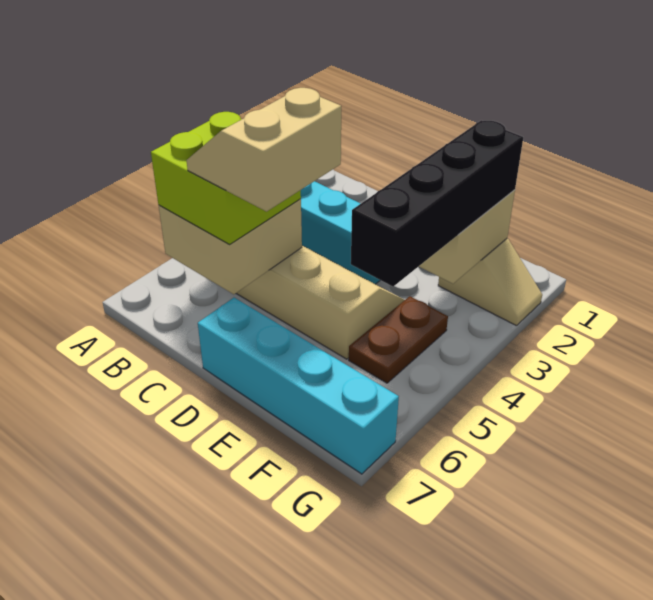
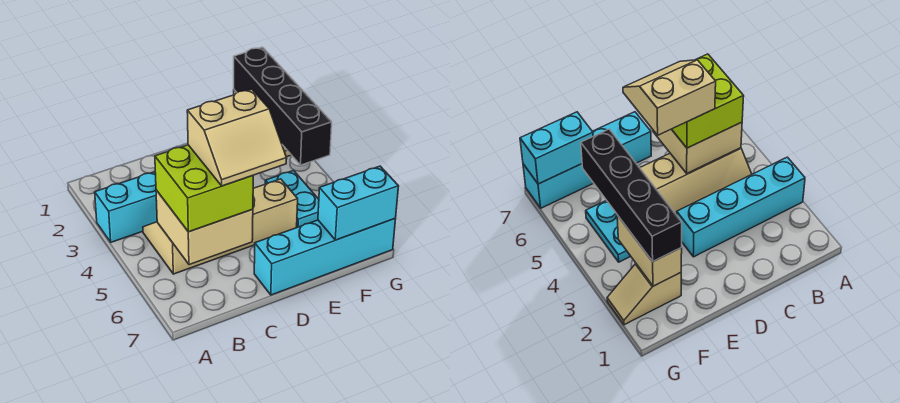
tan 2x2 slope [186,88,341,212] -> tan 2x2 slope turned to [187,89,287,186]
brown 1x2 plate [349,296,448,383] -> cyan 1x2 plate [265,171,319,227]
none -> cyan 1x2 brick [318,166,399,240]

